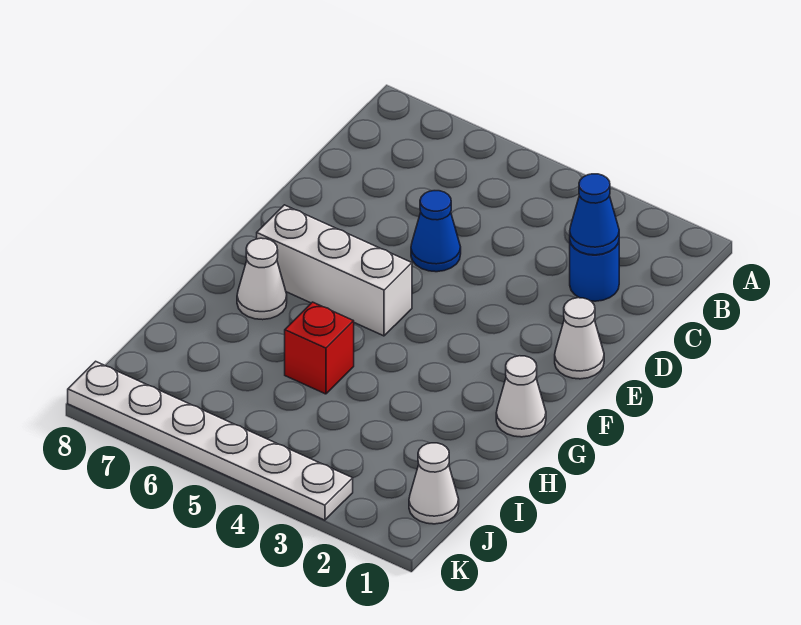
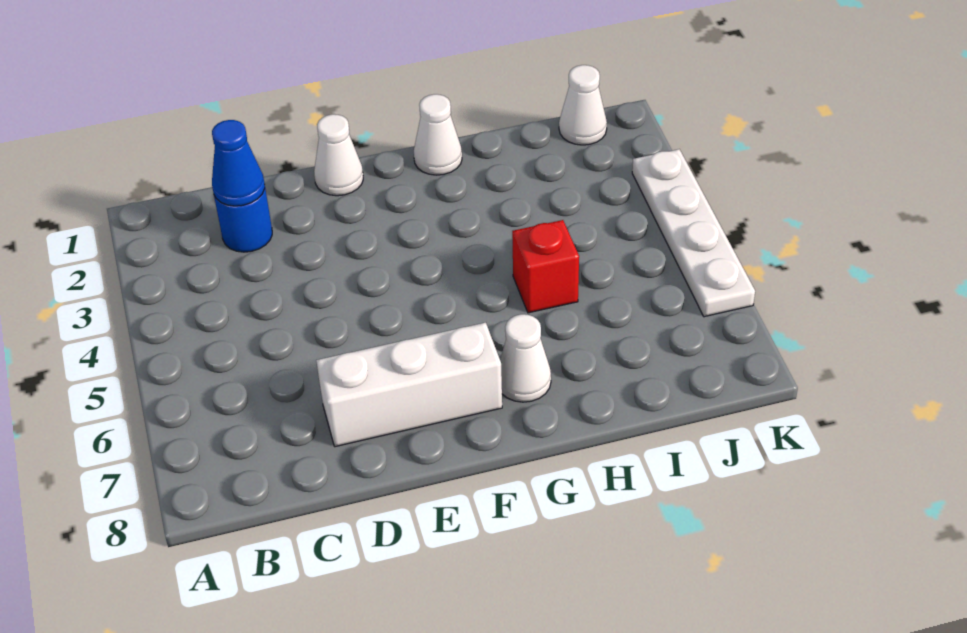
blue 1x1 cone [411,191,461,272] -> none
white 1x3 brick [257,205,412,336] -> white 1x3 brick turned to [316,323,502,447]
white 1x6 plate [68,361,353,520] -> white 1x4 plate [632,149,755,317]

